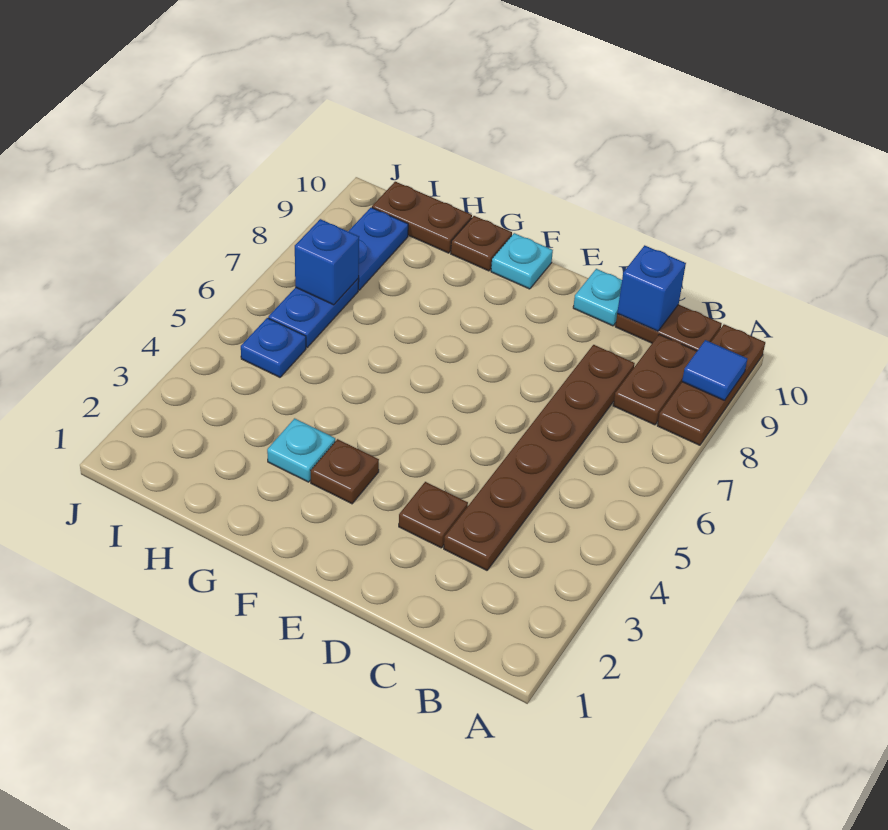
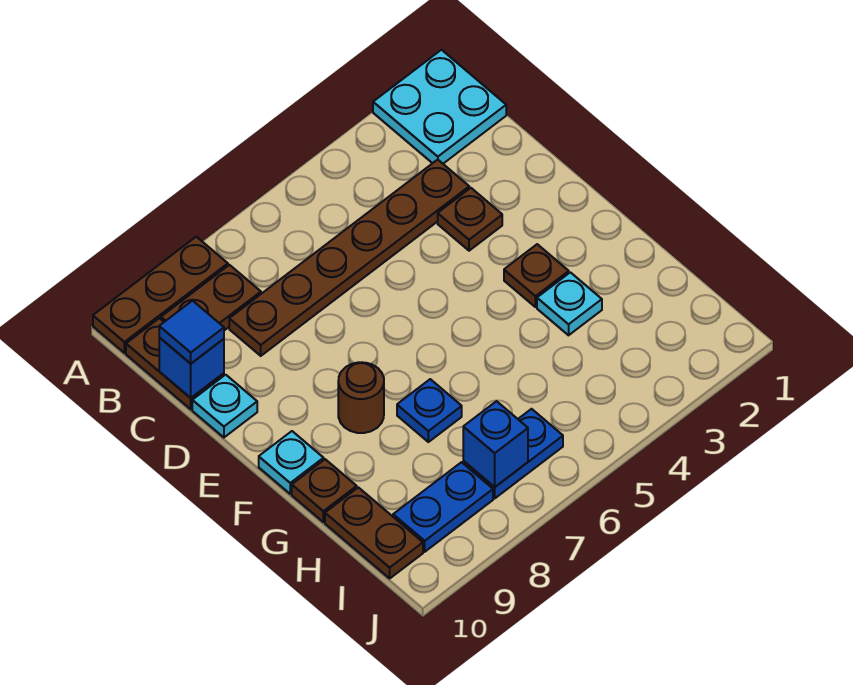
none -> cyan 2x2 plate [373,50,506,164]
blue 1x1 tile [682,340,747,401] -> blue 1x1 tile moved to [159,301,224,364]
none -> brown 1x1 round brick [338,362,384,433]
blue 1x1 plate [241,318,306,377] -> blue 1x1 plate moved to [397,379,462,442]

